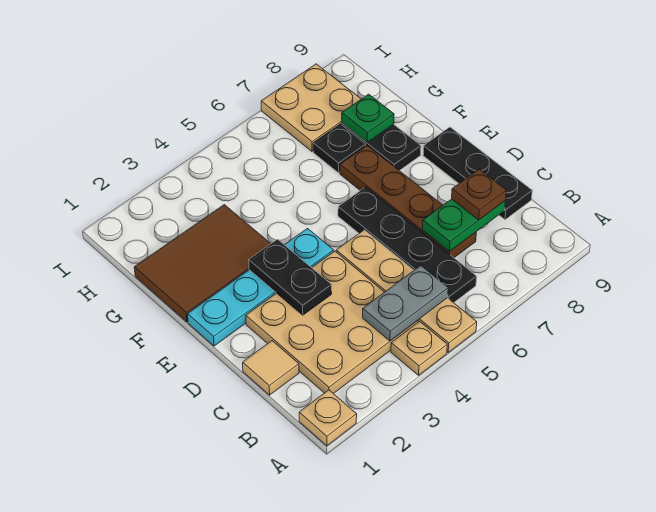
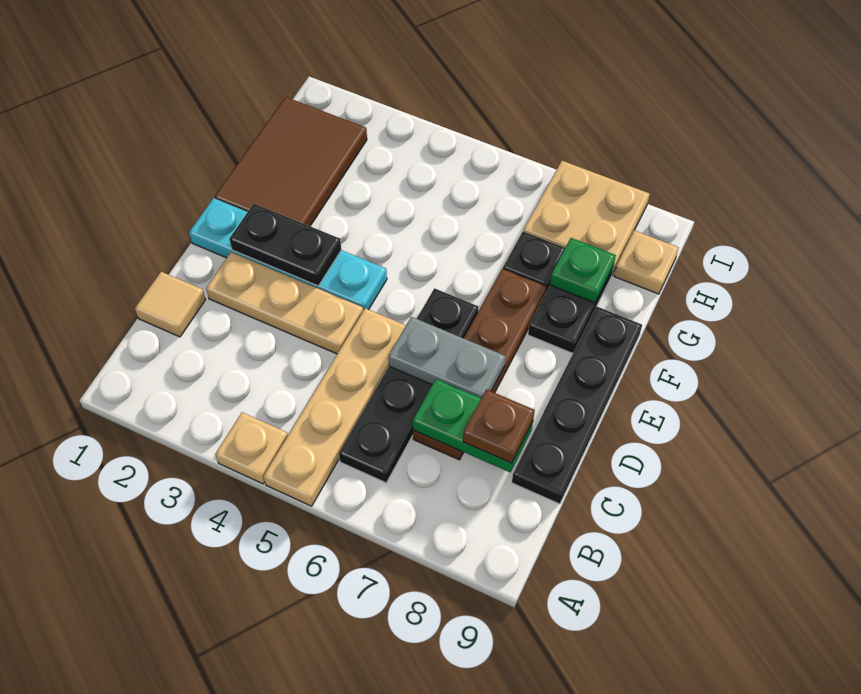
tan 1x1 plate [299,390,357,446] -> tan 1x1 plate moved to [614,230,679,294]
tan 3x3 plate [246,251,418,394] -> tan 1x3 plate [206,252,363,354]
grey 1x2 plate [363,266,448,341] -> grey 1x2 plate moved to [388,317,505,398]
black 1x3 plate [423,127,532,220] -> black 1x4 plate [512,306,642,504]
black 1x2 plate [249,239,332,315] -> black 1x2 plate turned to [229,204,341,286]
brown 2x3 tile [134,205,271,322] -> brown 2x3 tile turned to [215,97,367,226]

